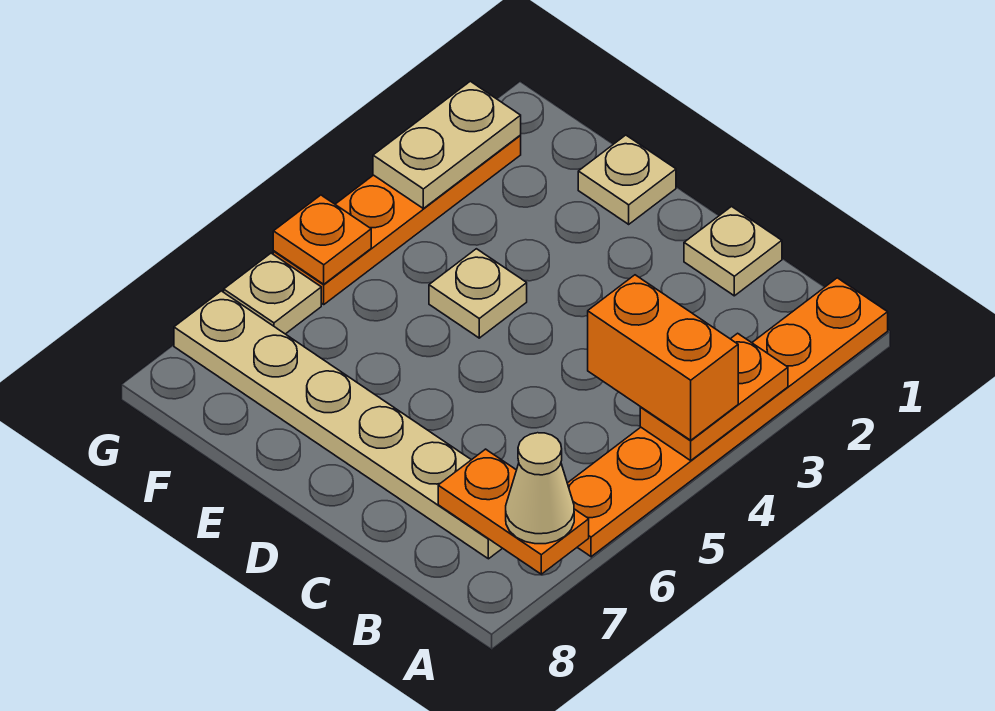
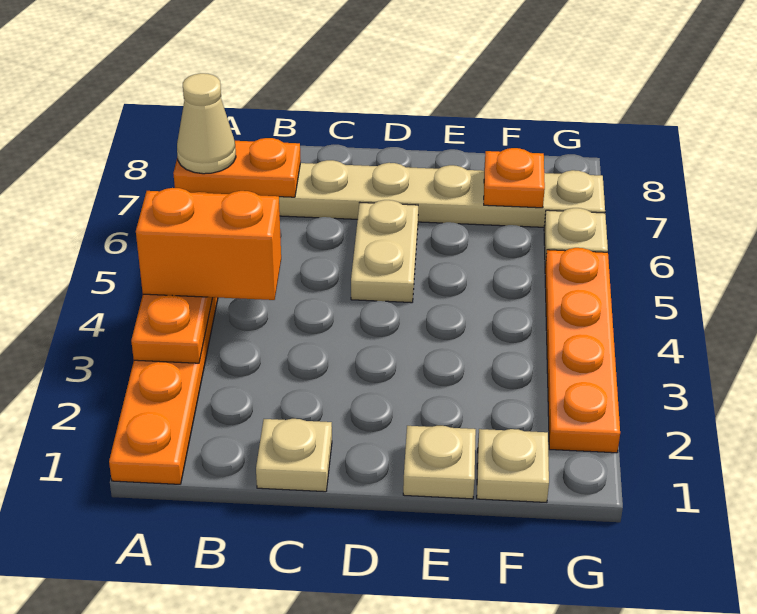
tan 1x1 plate [429,249,527,338] -> tan 1x1 plate moved to [477,429,549,502]
tan 1x2 plate [373,81,521,208] -> tan 1x2 plate moved to [351,200,418,303]
orange 1x1 plate [273,195,371,284] -> orange 1x1 plate moved to [484,148,545,208]

